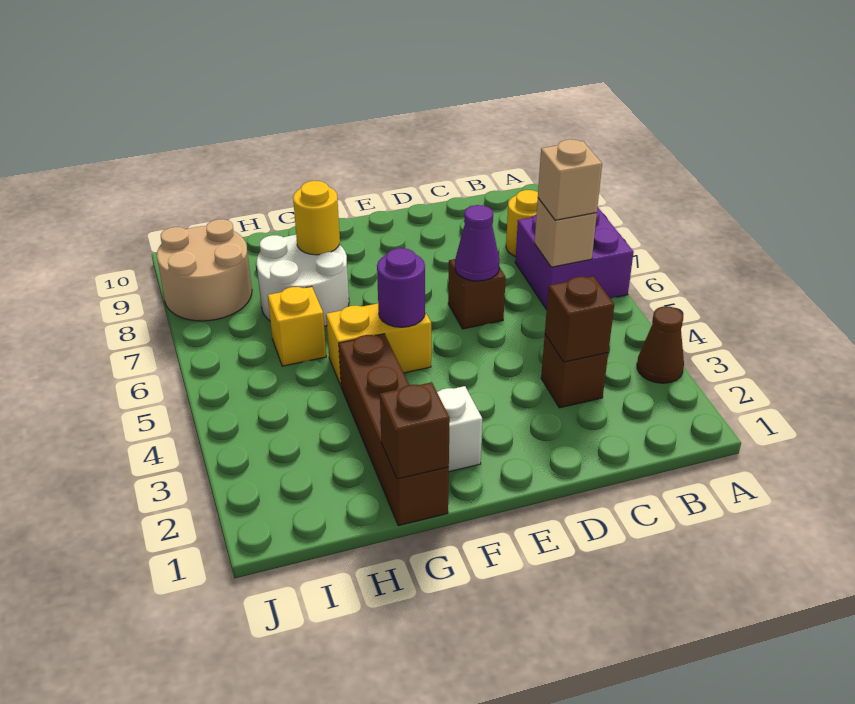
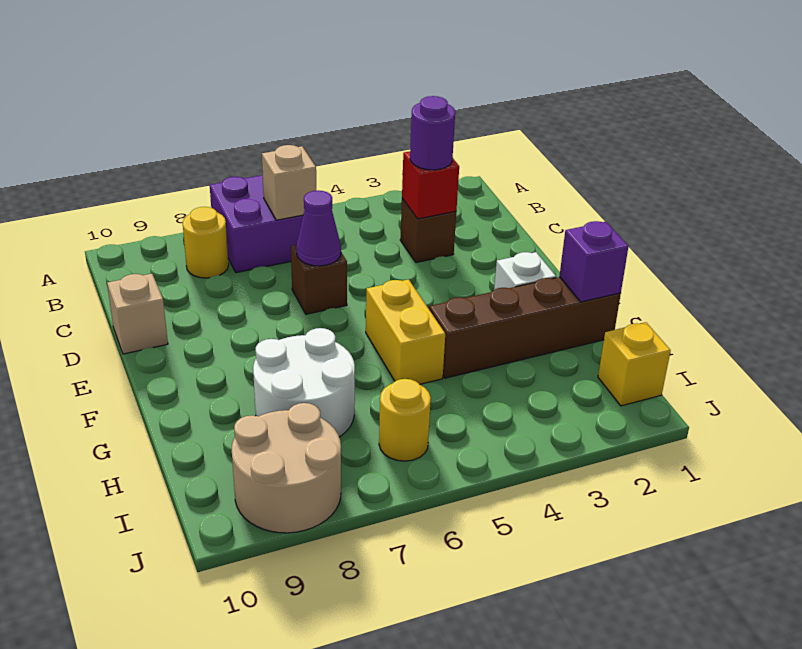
brown 1x1 cone [637,306,684,383] -> none
tan 1x1 brick [538,139,602,220] -> tan 1x1 brick moved to [107,274,168,354]
brown 1x1 brick [545,276,614,362] -> red 1x1 brick [402,151,459,219]
purple 1x1 round brick [377,248,425,327] -> purple 1x1 round brick moved to [410,96,455,170]
brown 1x1 brick [380,382,450,479] -> purple 1x1 brick [559,221,629,302]
yellow 1x1 round brick [293,181,340,255] -> yellow 1x1 round brick moved to [379,379,431,461]
yellow 1x1 brick [268,286,326,366] -> yellow 1x1 brick moved to [598,323,671,406]

